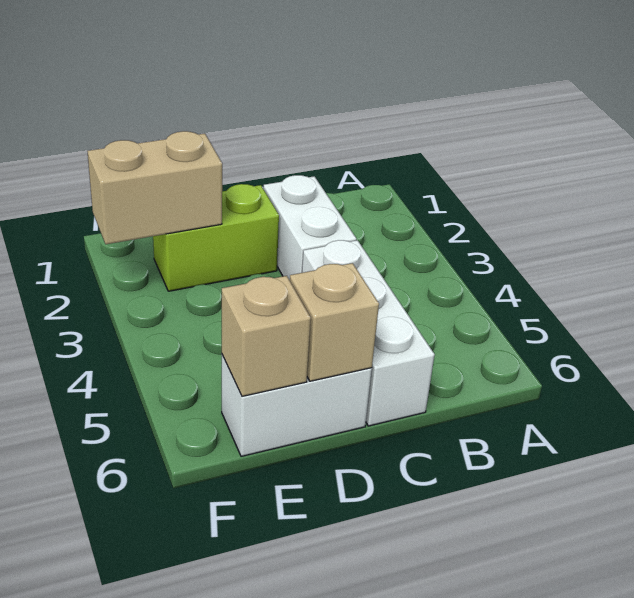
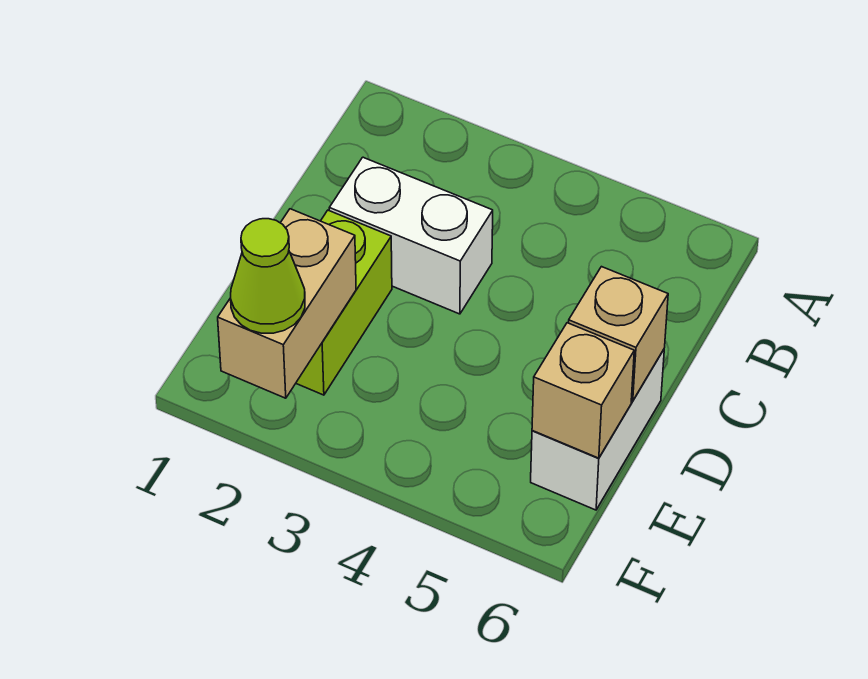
white 1x3 brick [302,240,435,426] -> none
none -> lime 1x1 cone [231,219,305,333]

